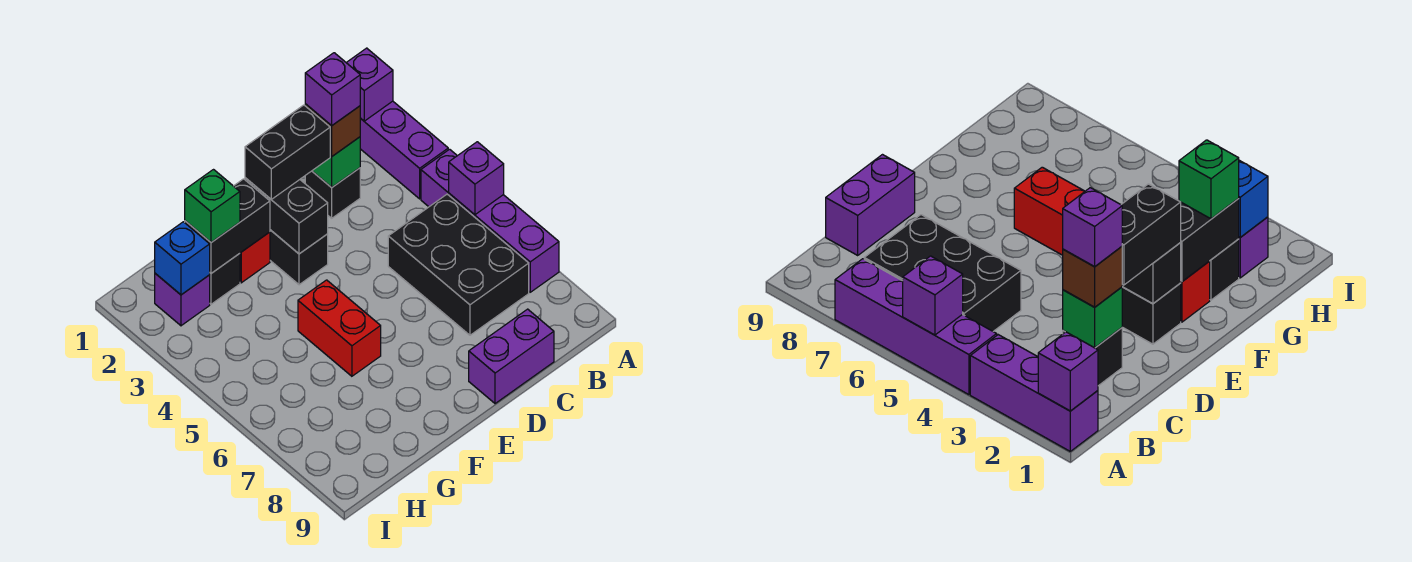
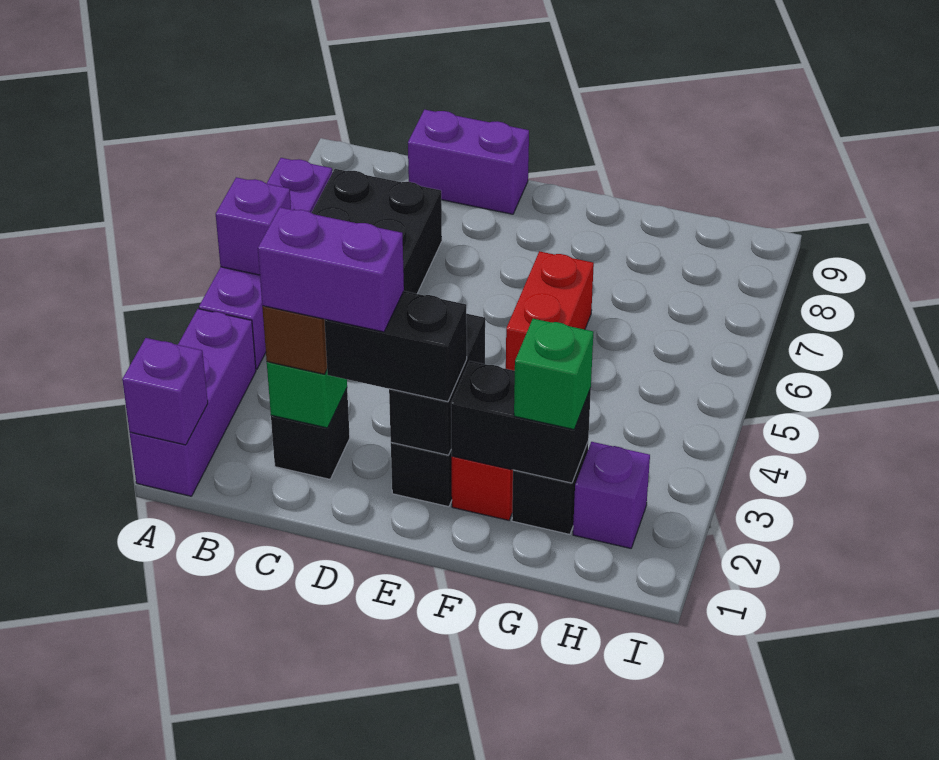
purple 1x1 brick [305,53,360,126] -> purple 1x2 brick [258,207,404,332]
blue 1x1 brick [155,222,210,295] -> none

